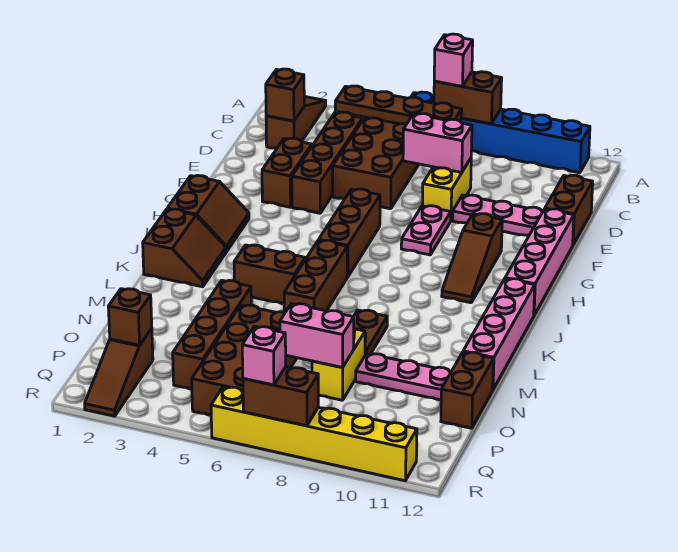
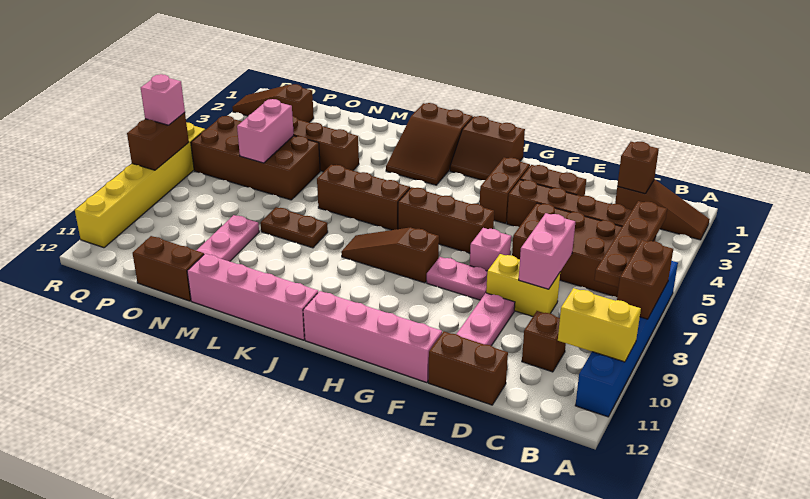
pink 1x1 brick [434,34,473,86] -> pink 1x1 brick moved to [470,228,511,271]
brown 1x3 slope [442,214,502,303] -> brown 1x3 slope moved to [341,227,439,283]
brown 2x2 slope [143,209,226,287] -> brown 2x3 slope [386,103,473,185]
brown 1x2 brick [234,245,305,304] -> brown 1x2 brick moved to [480,158,530,223]
yellow 1x2 brick [312,329,365,400] -> yellow 1x2 brick moved to [558,288,641,362]
pink 1x2 brick [280,304,354,367] -> pink 1x2 brick moved to [237,99,294,163]
brown 1x1 brick [108,289,152,345] -> brown 1x1 brick moved to [522,311,566,372]

